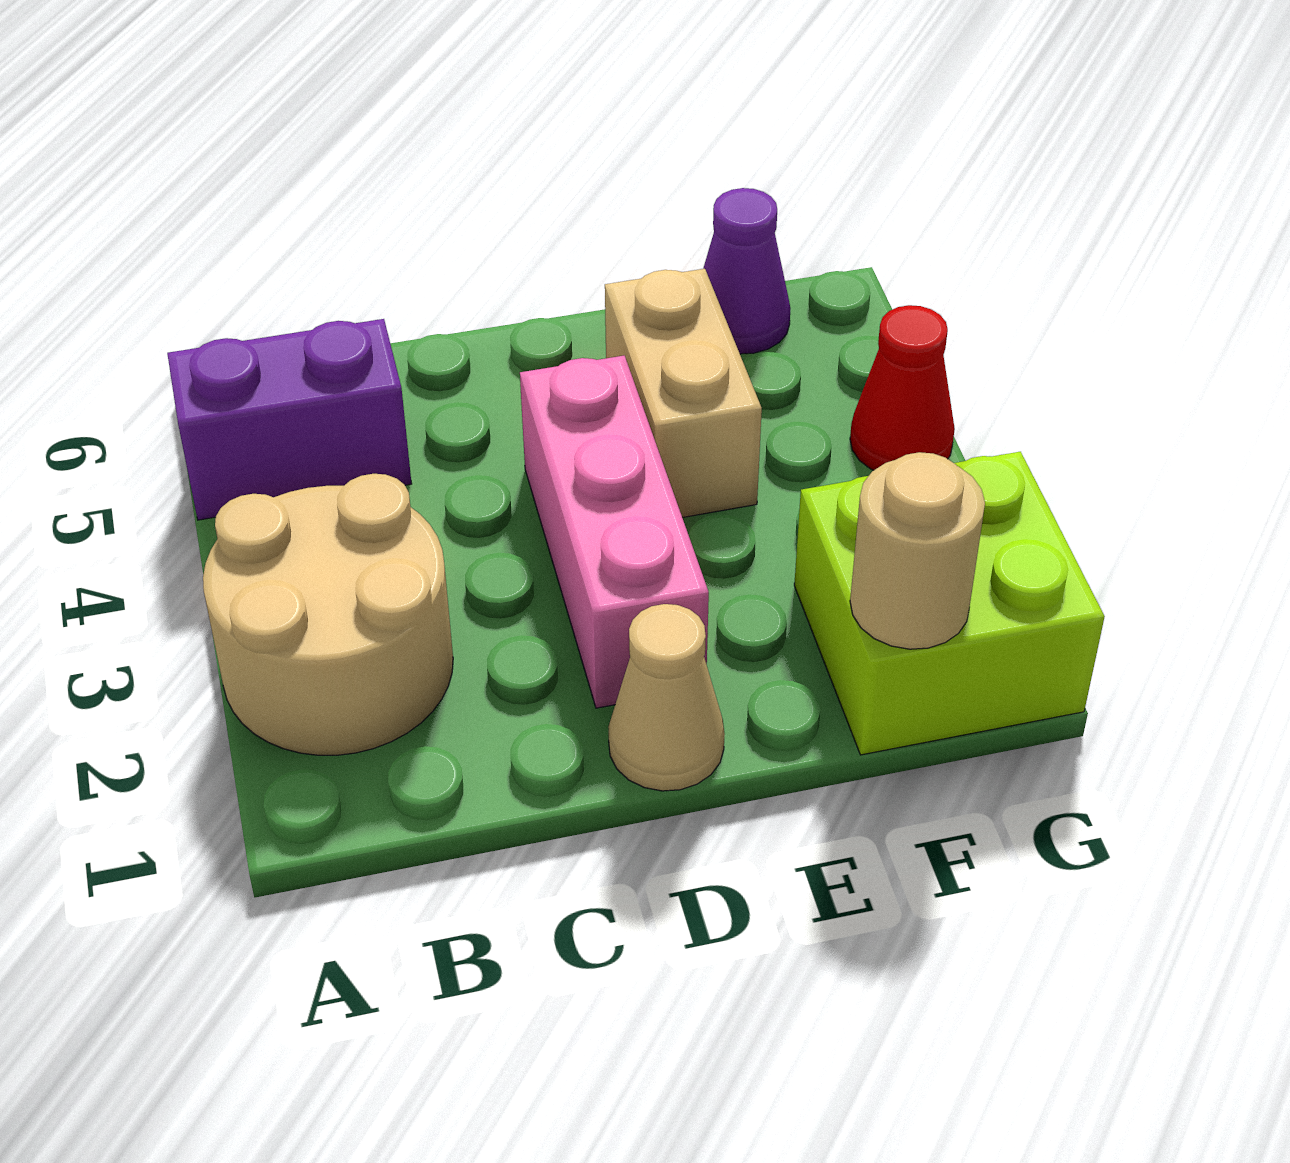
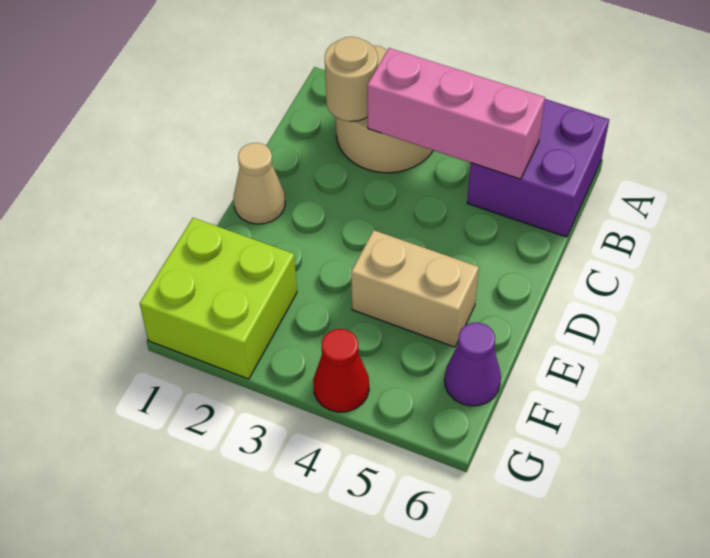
purple 1x2 brick [167,319,412,520] -> purple 2x2 brick [467,99,609,237]
pink 1x3 brick [520,356,709,708] -> pink 1x3 brick moved to [367,48,545,179]
tan 1x1 round brick [850,452,985,649] -> tan 1x1 round brick moved to [325,37,378,121]

